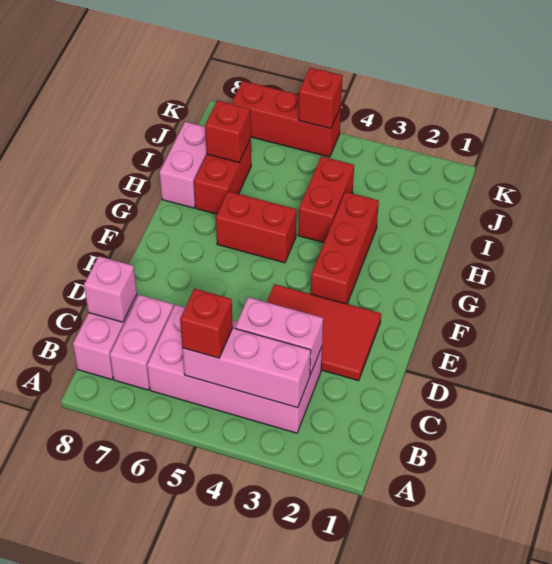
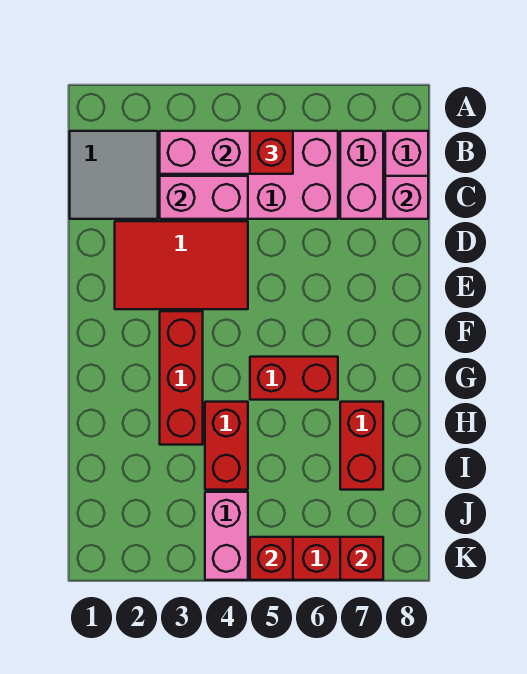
none -> grey 2x2 tile [70,131,158,219]
pink 1x2 brick [160,122,207,208] -> pink 1x2 brick moved to [205,492,248,580]
red 1x1 brick [205,100,251,162] -> red 1x1 brick moved to [340,537,383,580]

